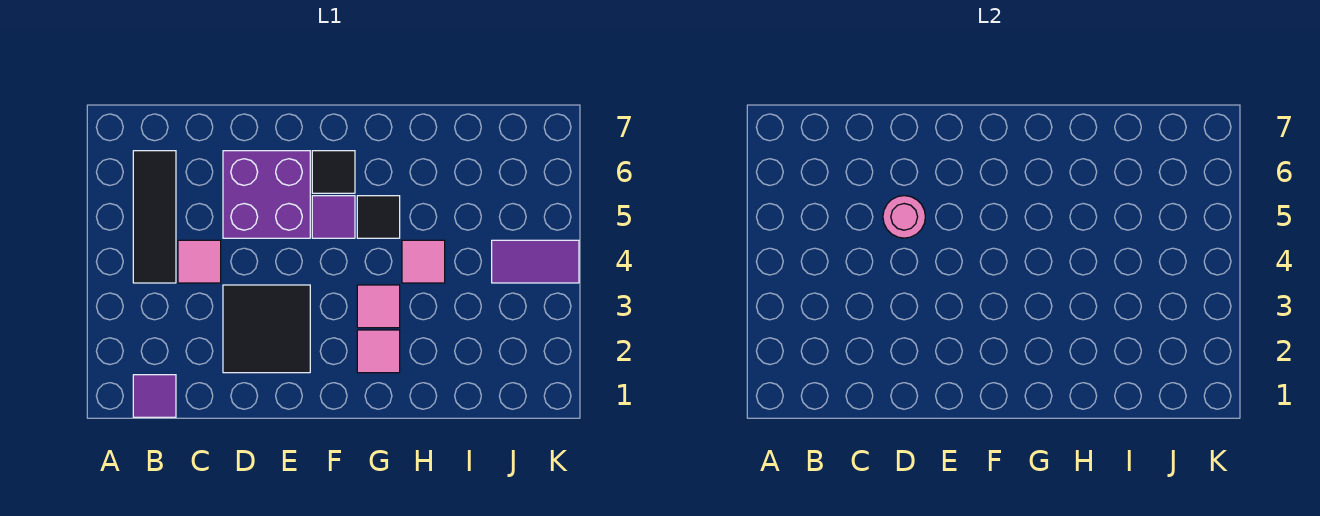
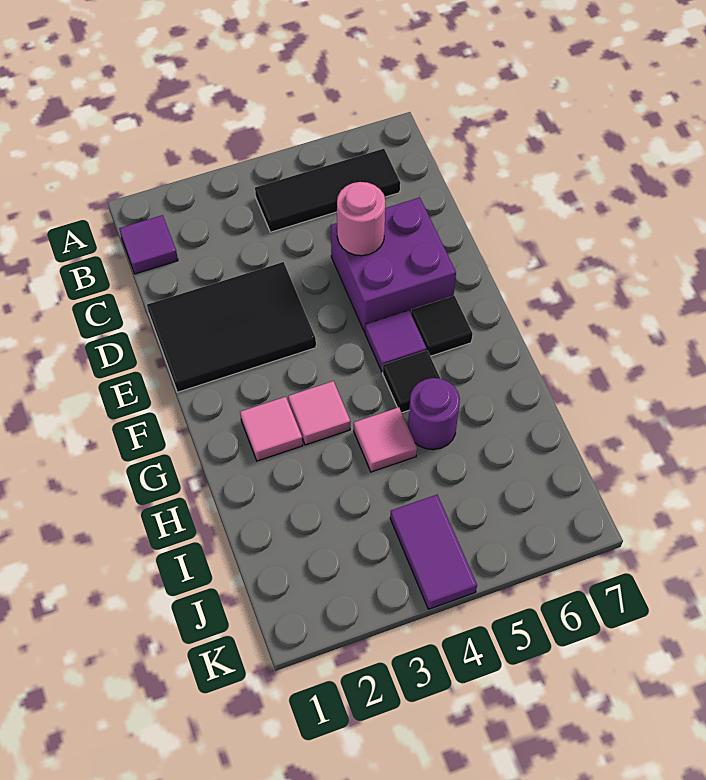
pink 1x1 tile [178,240,221,283] -> none
black 2x2 tile [223,285,310,373] -> black 2x3 tile [147,262,316,392]
none -> purple 1x1 round brick [408,378,460,450]

